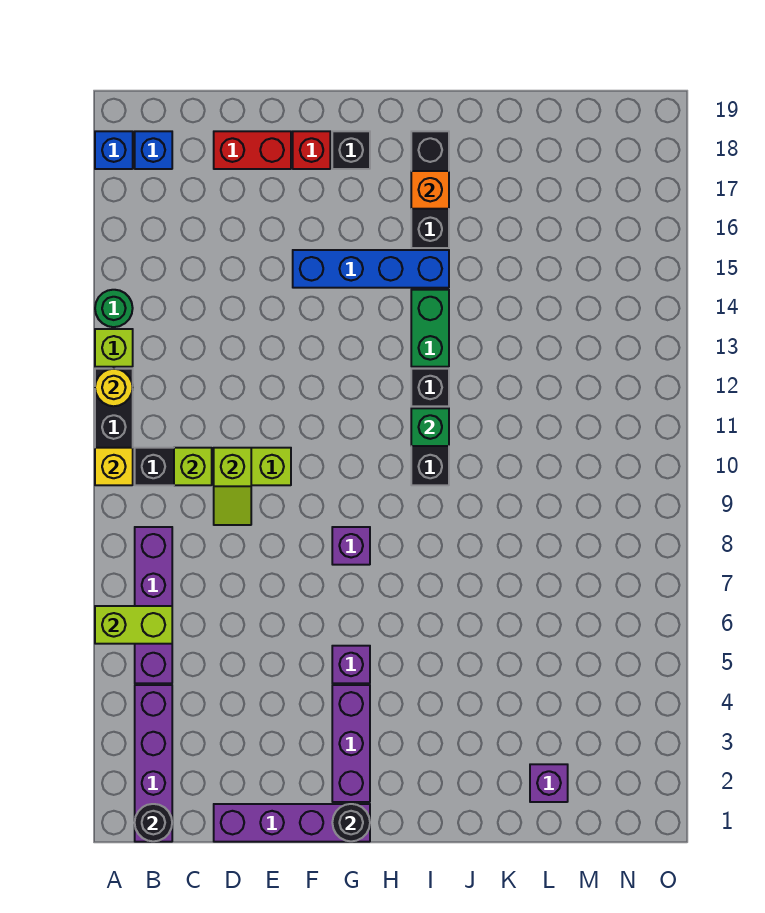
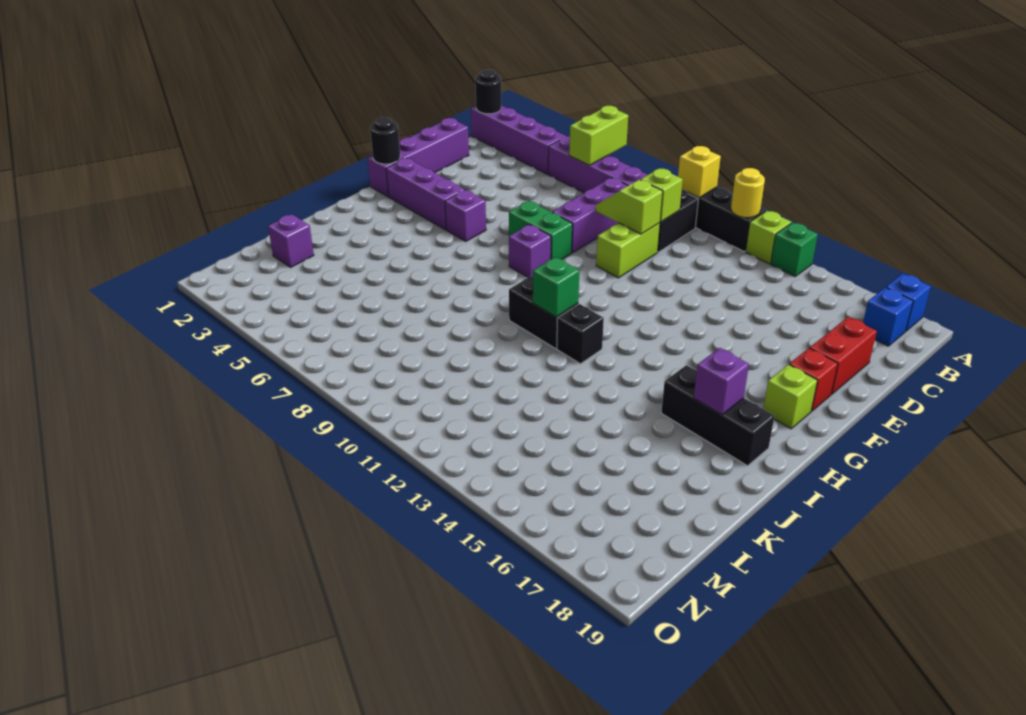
green 1x1 round brick [95,290,133,327] -> green 1x1 brick [771,222,818,276]
none -> purple 1x3 brick [552,178,628,253]
blue 1x4 brick [293,250,449,288] -> none
black 1x1 brick [332,131,370,169] -> lime 1x1 brick [763,364,817,429]
green 1x2 brick [411,290,449,367] -> green 1x2 brick moved to [509,201,572,259]
orange 1x1 brick [411,171,449,209] -> purple 1x1 brick [694,348,749,415]

